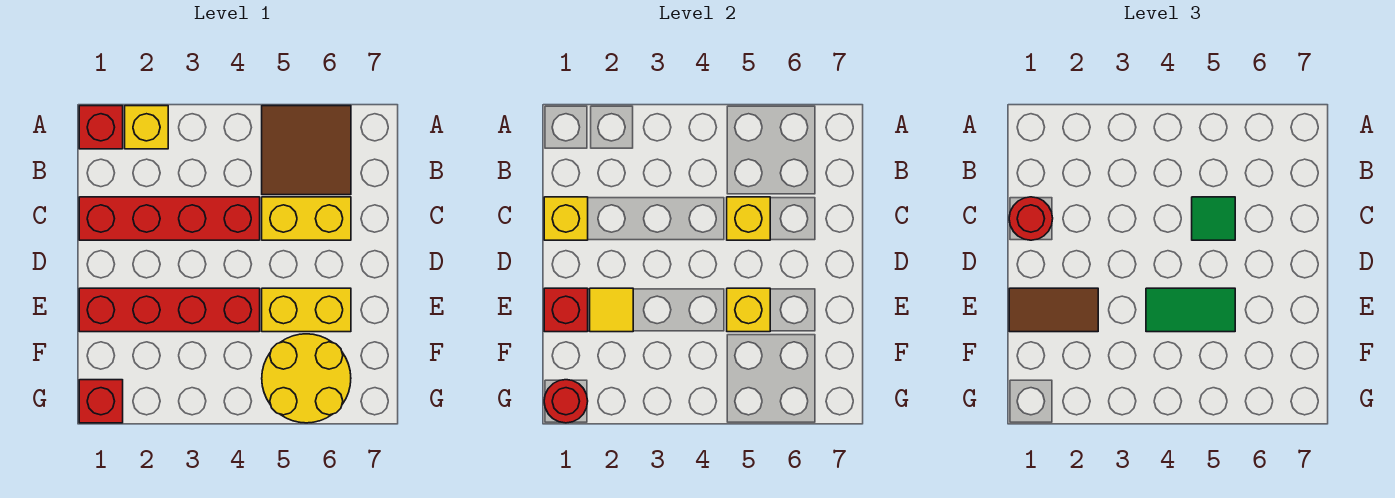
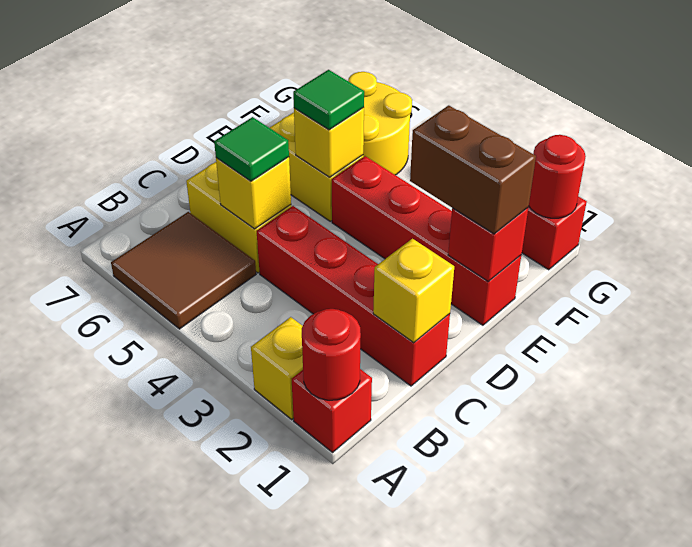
red 1x1 round brick [1009,197,1053,240] -> red 1x1 round brick moved to [302,309,361,400]
brown 1x2 tile [1009,288,1098,332] -> brown 1x2 brick [410,105,536,234]
yellow 1x1 tile [590,288,633,332] -> none
green 1x2 tile [1146,288,1235,332] -> green 1x1 tile [293,70,364,130]

